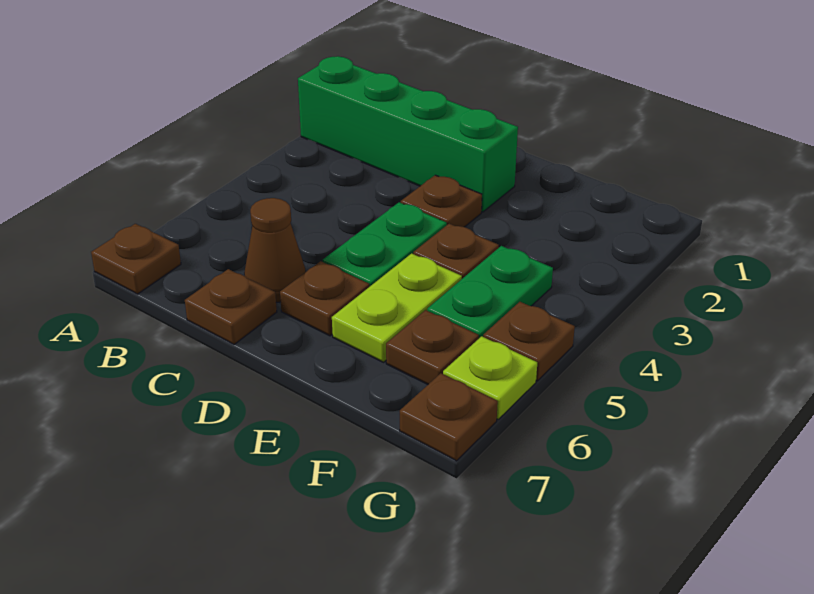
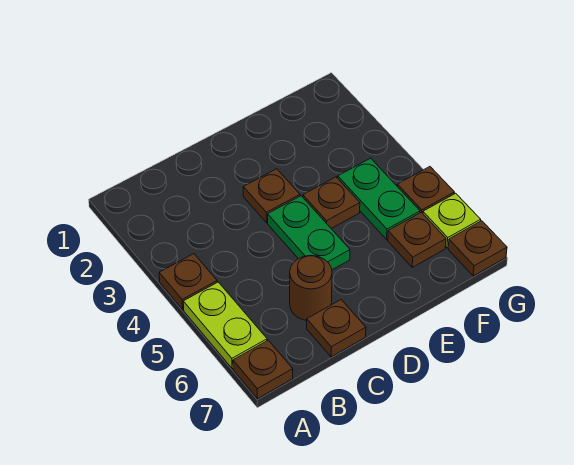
green 1x4 brick [298,56,518,212] -> none
brown 1x1 cone [244,198,306,302] -> brown 1x1 round brick [290,255,332,320]
brown 1x1 plate [280,261,369,336] -> brown 1x1 plate moved to [159,254,217,310]
lime 1x2 plate [332,253,462,362] -> lime 1x2 plate moved to [183,282,267,369]

